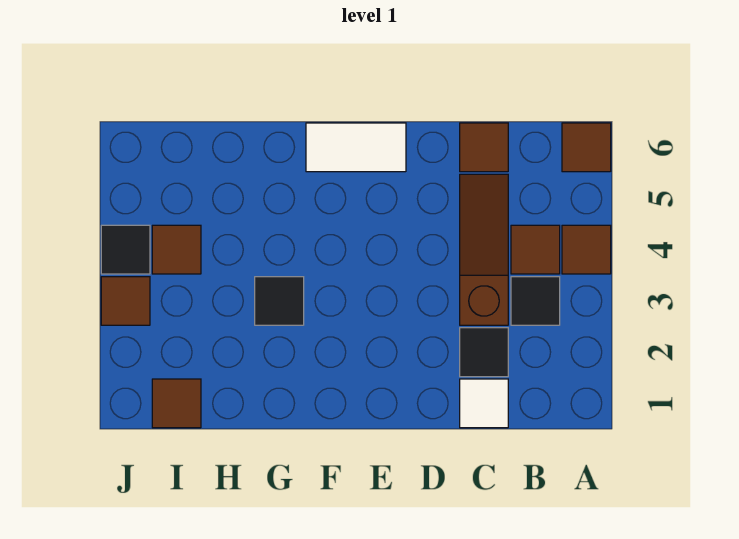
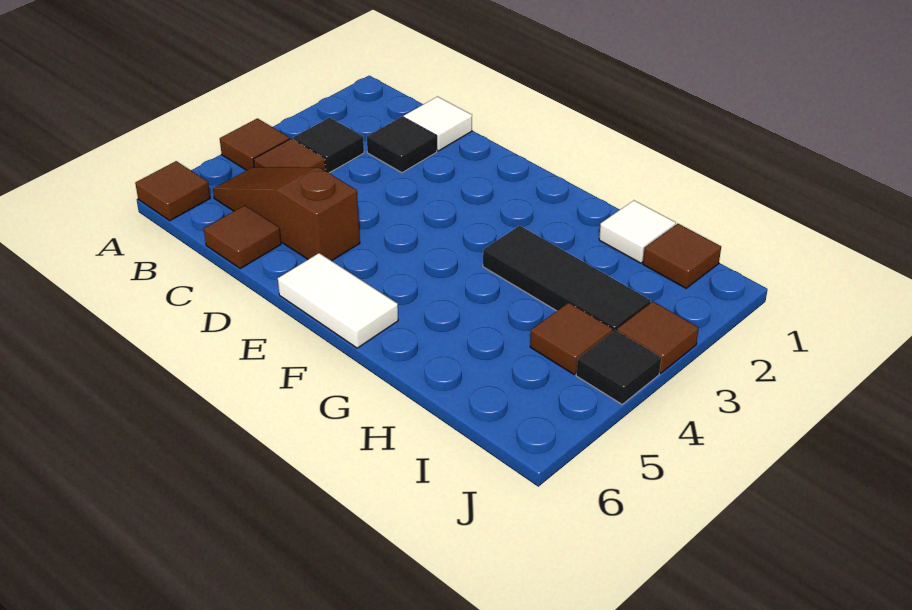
brown 1x3 slope [460,174,508,325] -> brown 1x3 slope turned to [213,167,360,261]
black 1x1 tile [255,277,304,325] -> black 1x3 tile [483,226,651,331]
none -> white 1x1 tile [599,200,676,263]

